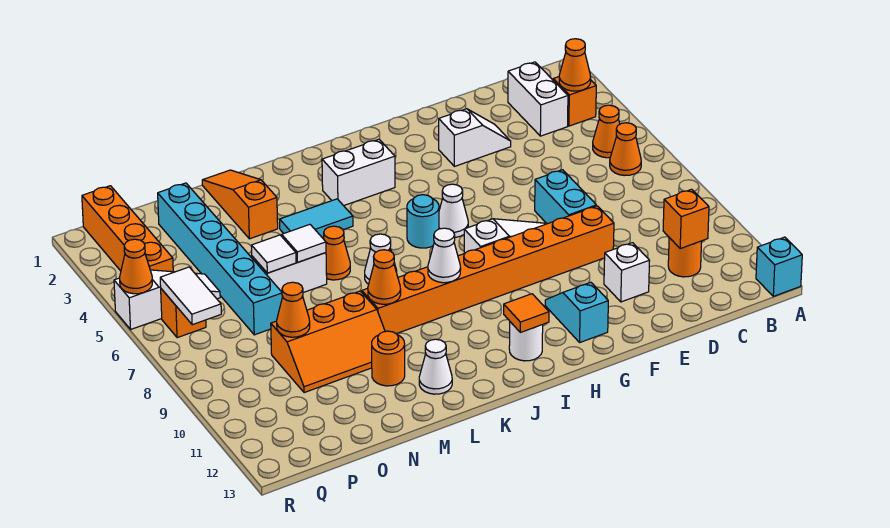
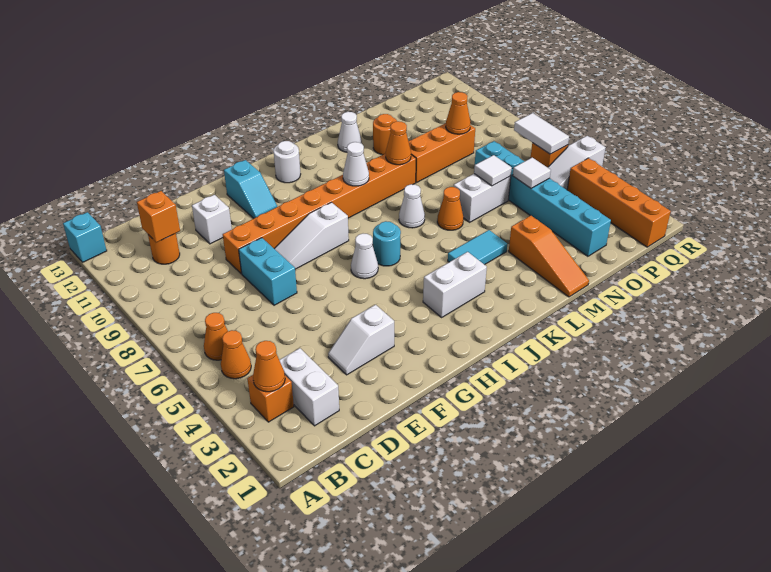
orange 1x1 tile [504,294,549,332] -> none
white 1x1 tile [282,225,326,262] -> white 1x1 tile moved to [513,158,551,188]
orange 1x1 cone [120,239,152,294] -> none

